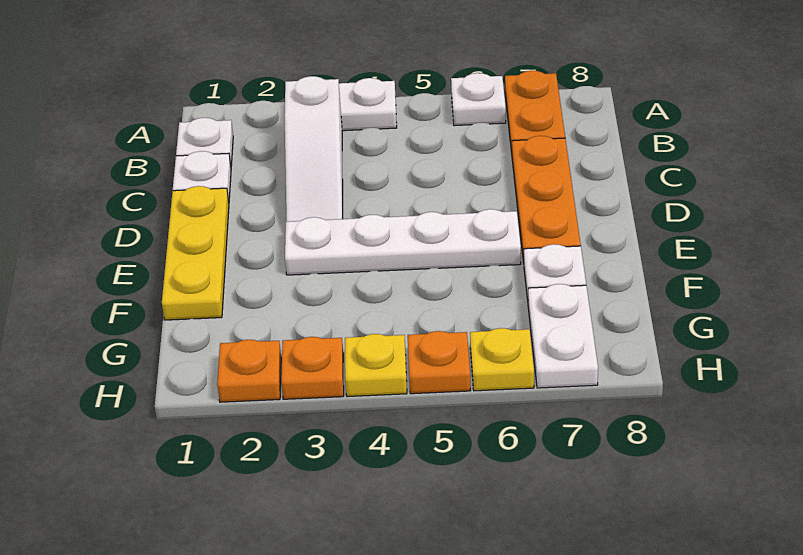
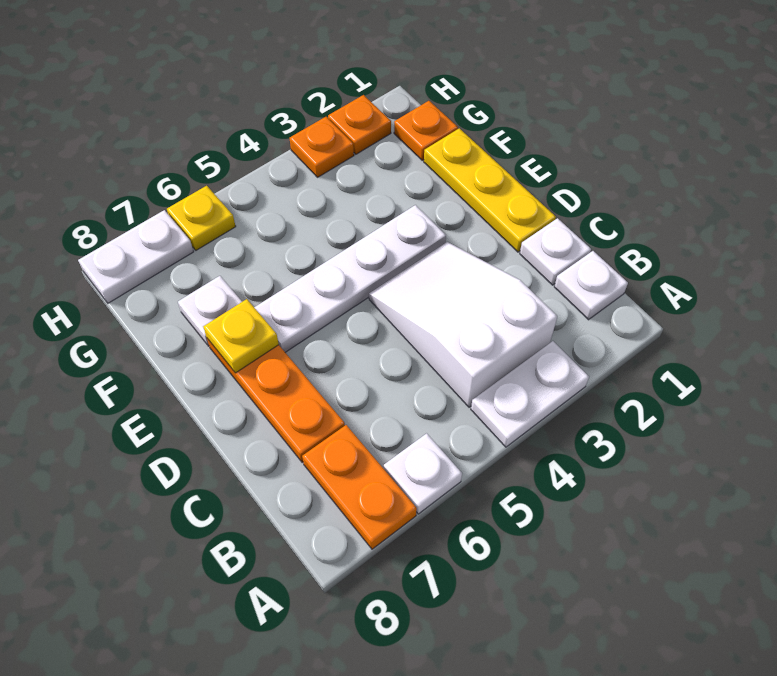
white 1x3 slope [285,76,343,222] -> white 2x3 slope [369,242,557,407]
white 1x2 plate [528,284,598,388] -> white 1x2 plate turned to [78,210,194,303]
yellow 1x1 plate [345,334,407,397] -> yellow 1x1 plate moved to [203,299,279,373]
orange 1x1 plate [408,331,471,394] -> orange 1x1 plate moved to [394,101,458,160]

